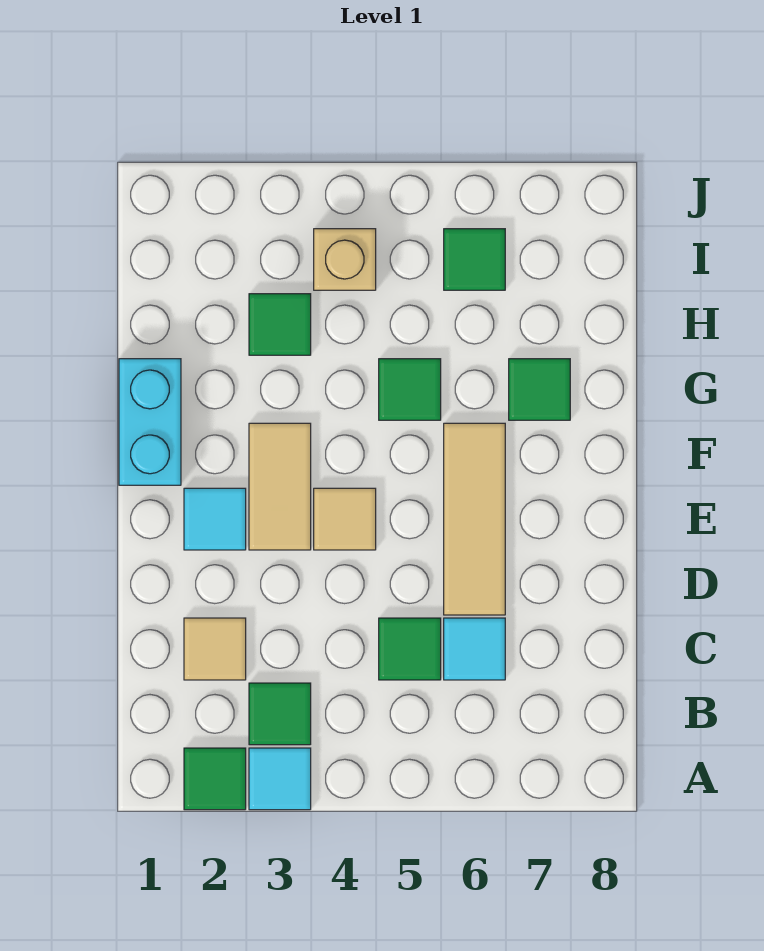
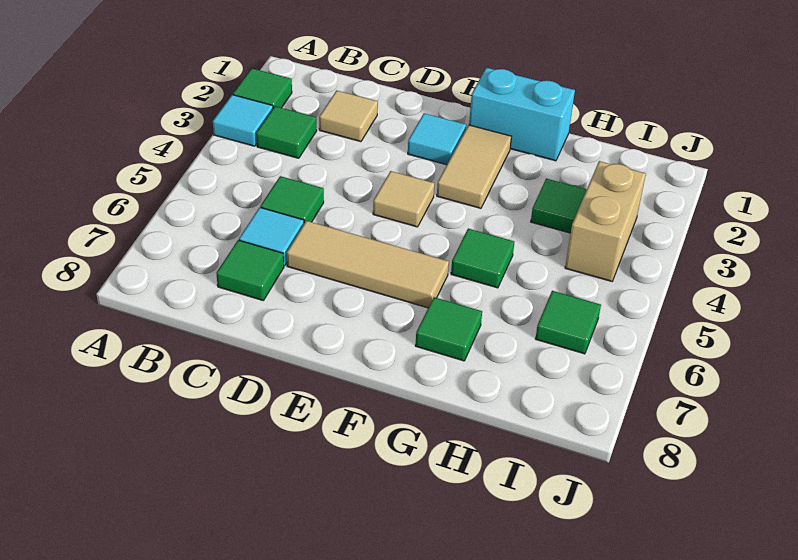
none -> green 1x1 tile [216,240,284,300]
tan 1x2 tile [249,423,311,550] -> tan 1x2 tile turned to [437,125,511,208]
tan 1x1 brick [314,229,376,290] -> tan 1x2 brick [565,161,646,281]

